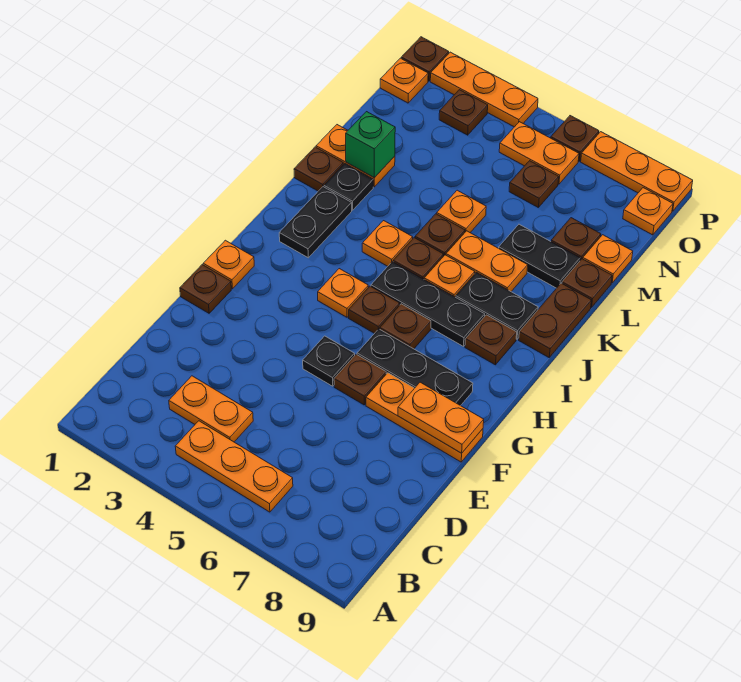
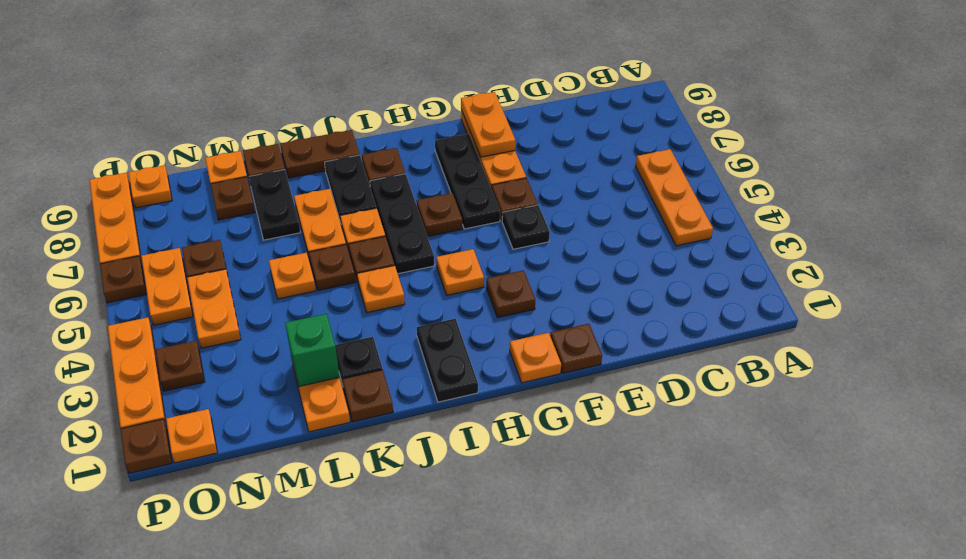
orange 1x2 plate [169,376,253,442] -> orange 1x2 plate moved to [187,269,241,348]
brown 1x1 plate [349,286,400,333] -> brown 1x1 plate moved to [486,270,535,318]
black 1x2 plate [279,187,352,258] -> black 1x2 plate turned to [417,319,478,402]

